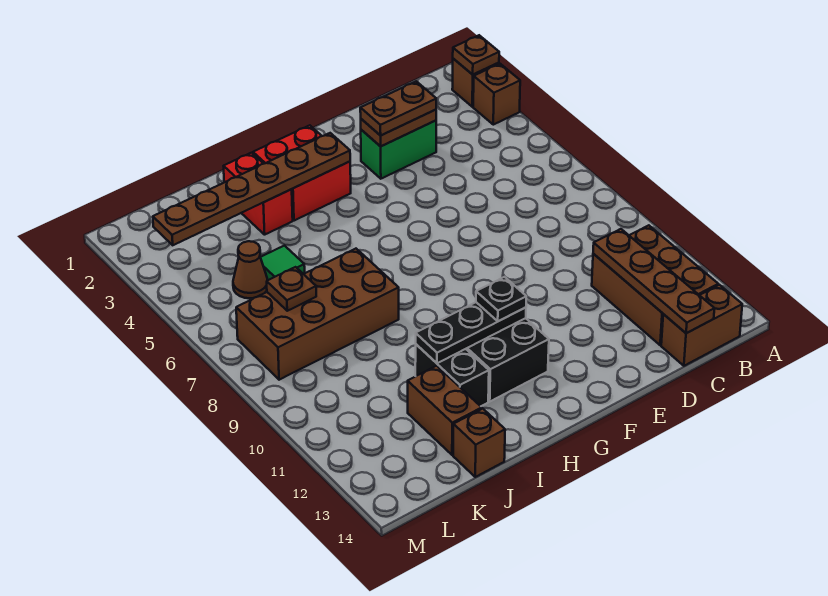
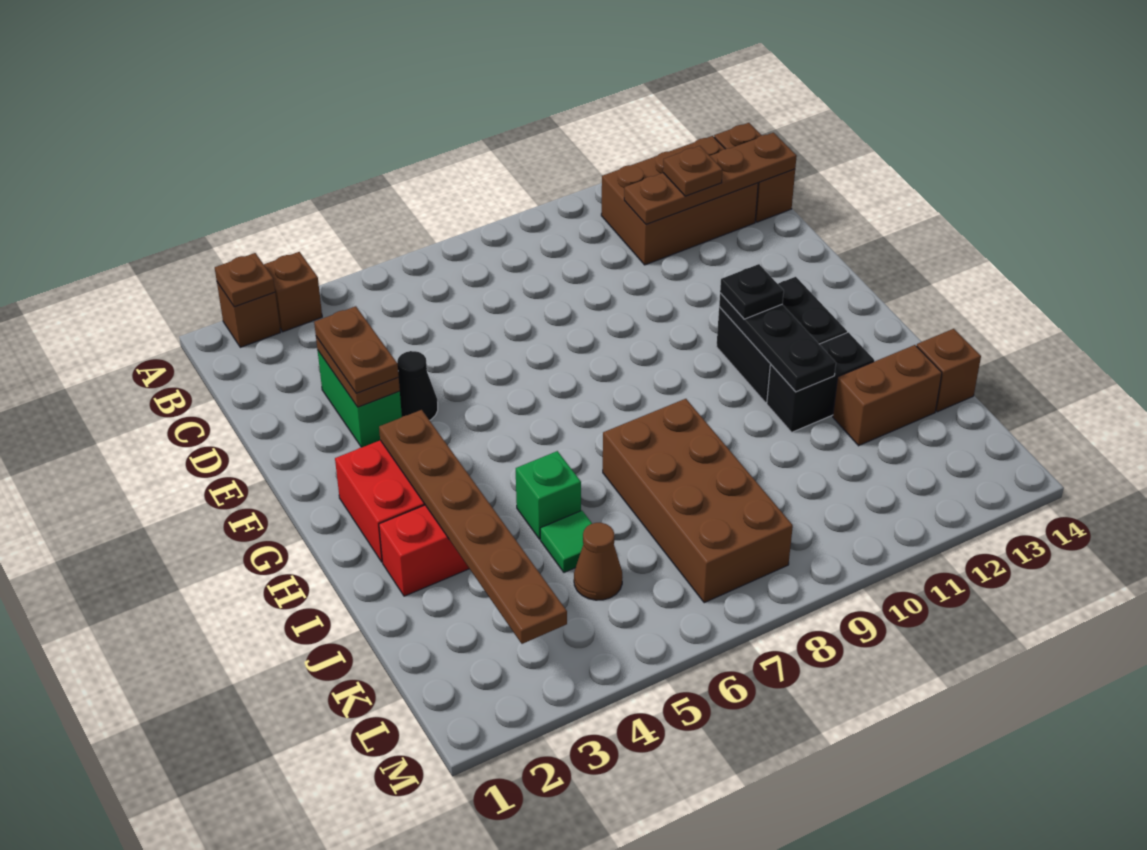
none -> black 1x1 cone [397,351,438,420]
none -> green 1x1 brick [516,451,581,539]
brown 1x1 plate [267,267,316,311] -> brown 1x1 plate moved to [663,146,722,196]

